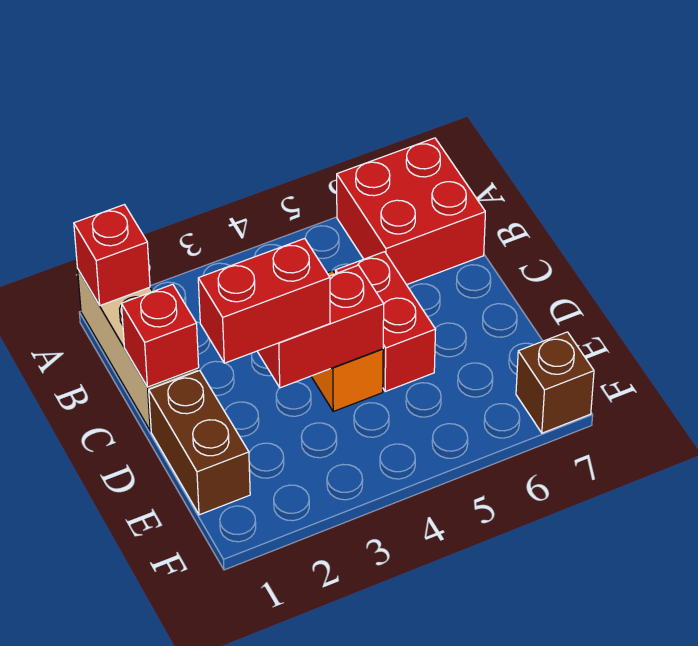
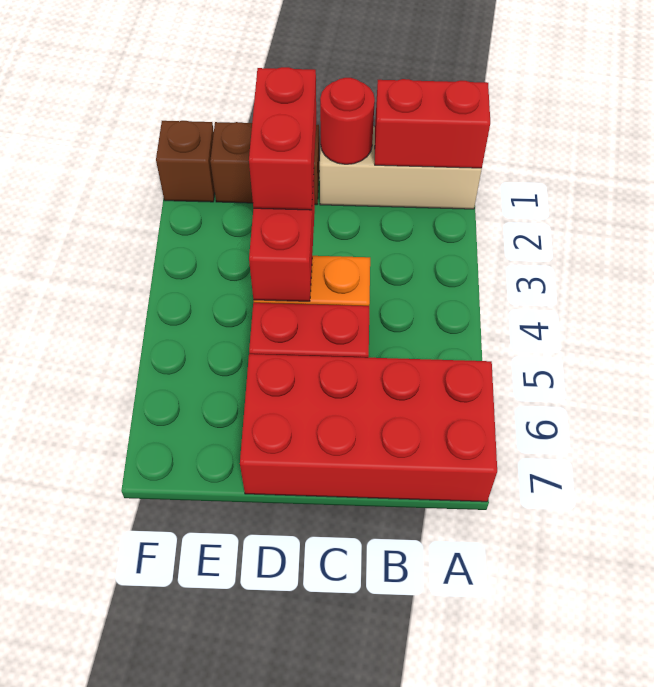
red 1x1 brick [74,205,150,305] -> red 1x2 brick [375,79,490,168]
red 2x2 brick [337,138,485,285] -> red 2x4 brick [240,354,497,502]
red 1x1 brick [121,284,199,387] -> red 1x1 round brick [320,78,375,164]
brown 1x1 brick [516,332,594,433] -> brown 1x1 brick moved to [156,121,215,202]

